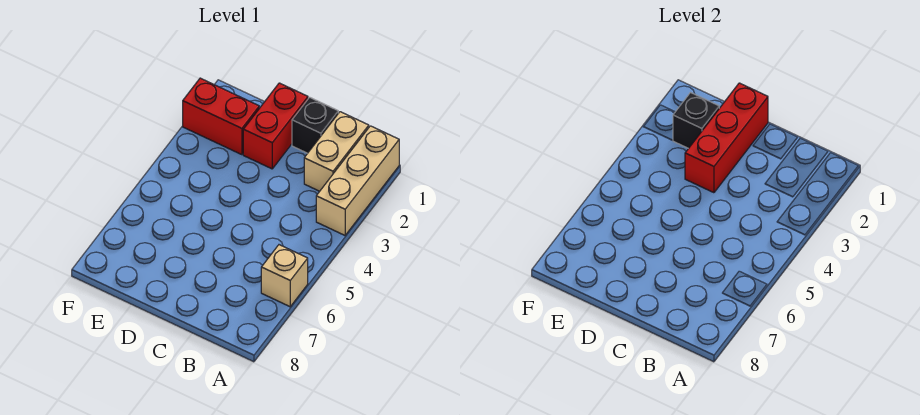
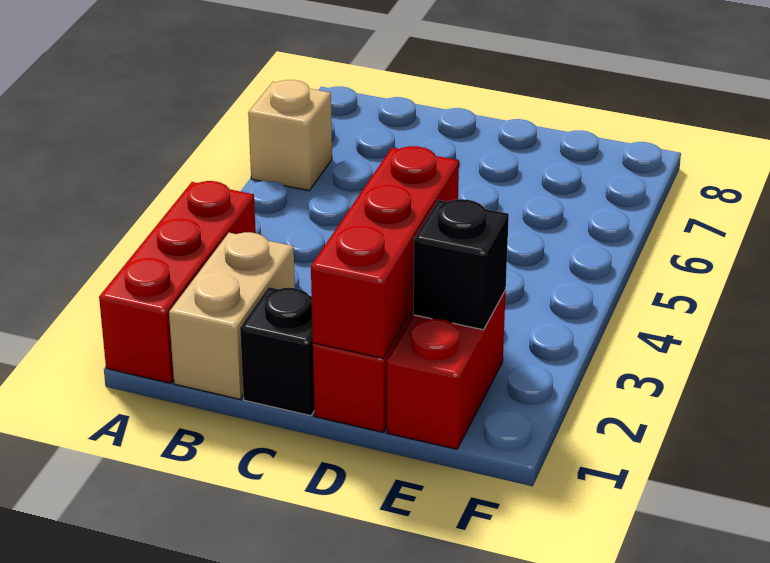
tan 1x3 brick [316,126,399,235] -> red 1x3 brick [99,181,256,383]
red 1x2 brick [183,78,259,155] -> red 1x2 brick turned to [387,290,506,449]

